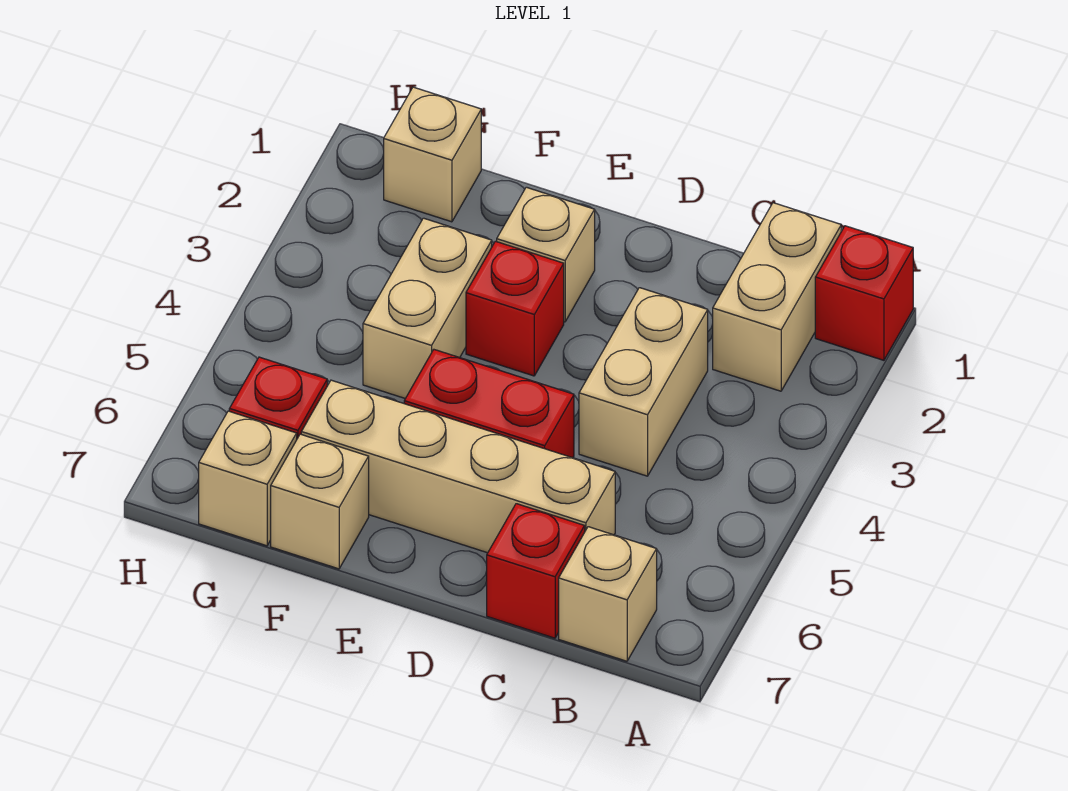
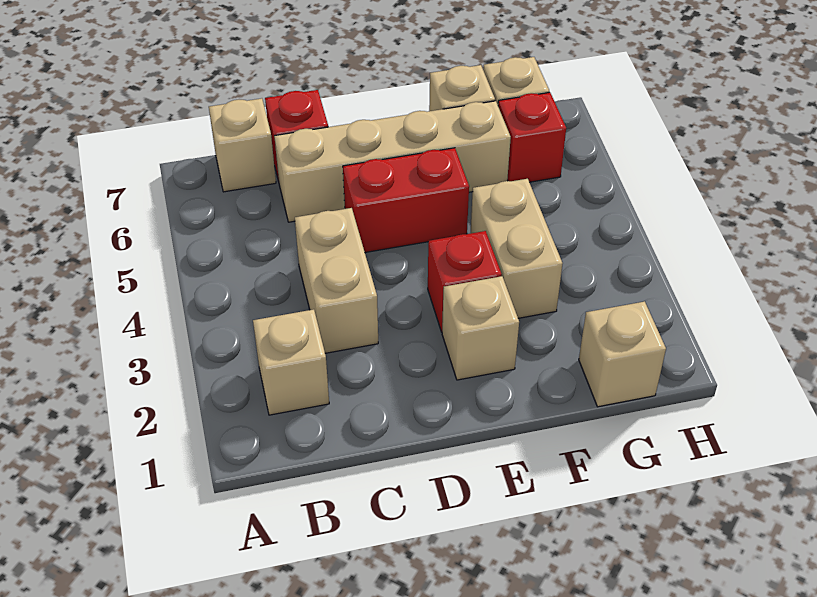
red 1x1 brick [815,226,913,360] -> none
tan 1x2 brick [713,203,841,391] -> tan 1x1 brick [253,309,329,415]

